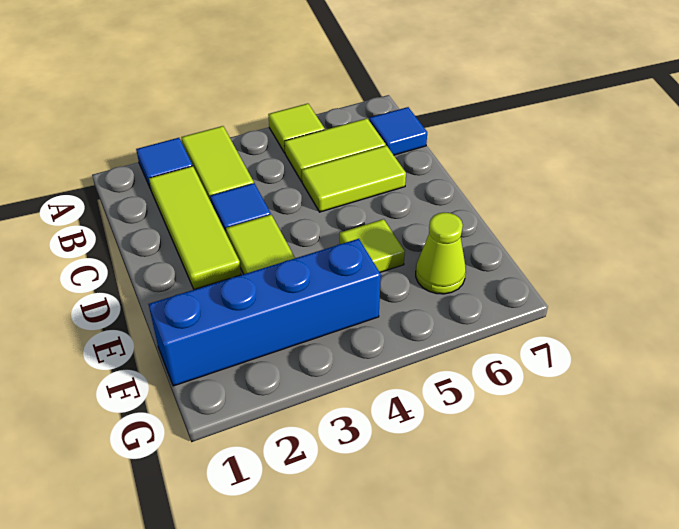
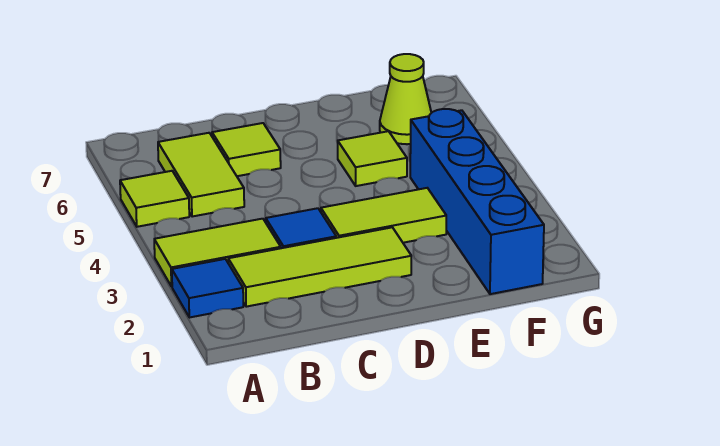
blue 1x1 tile [369,107,427,155] -> none
lime 1x2 tile [302,146,406,212] -> lime 1x1 tile [212,123,281,176]

